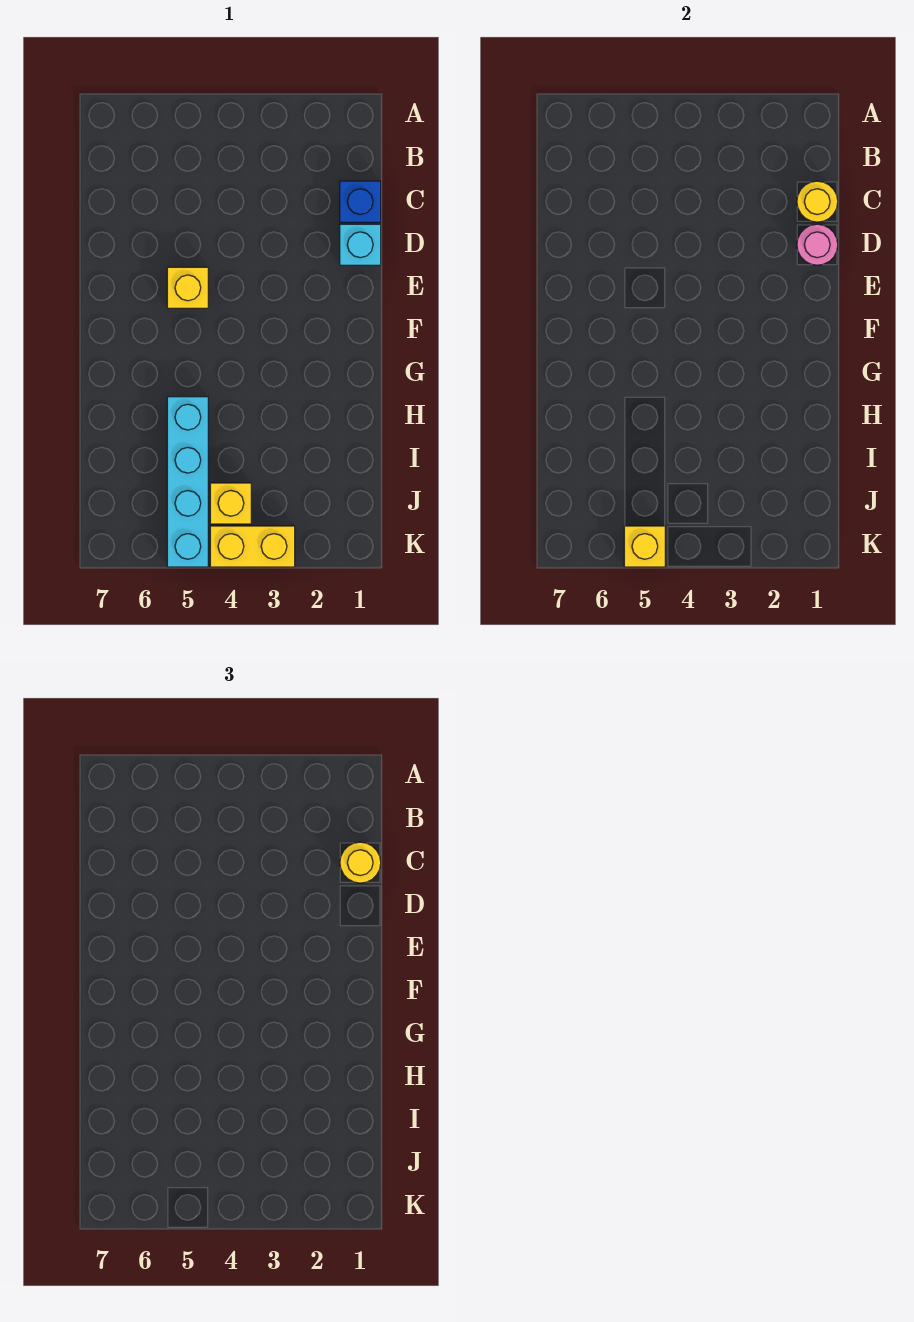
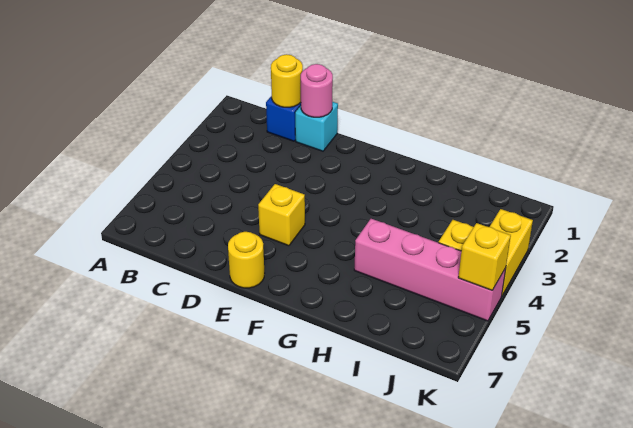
yellow 1x1 round brick [340,842,381,883] -> yellow 1x1 round brick moved to [228,232,265,288]
cyan 1x4 brick [167,397,208,567] -> pink 1x4 brick [354,219,506,321]

